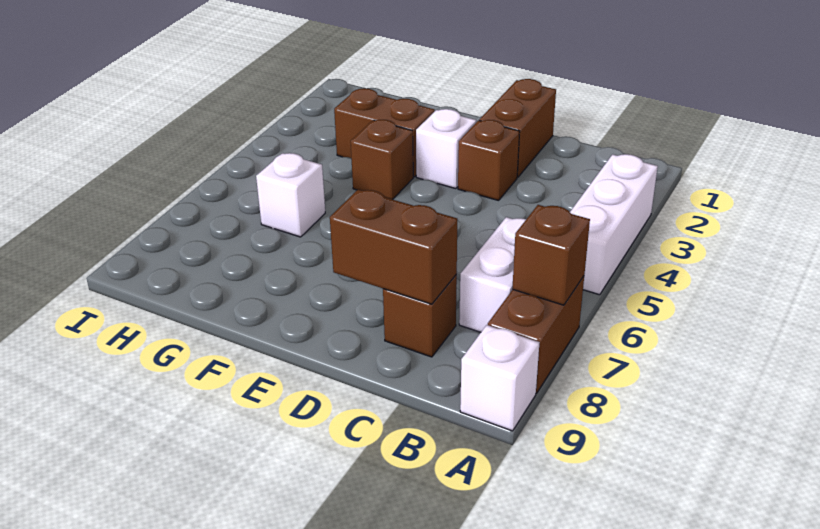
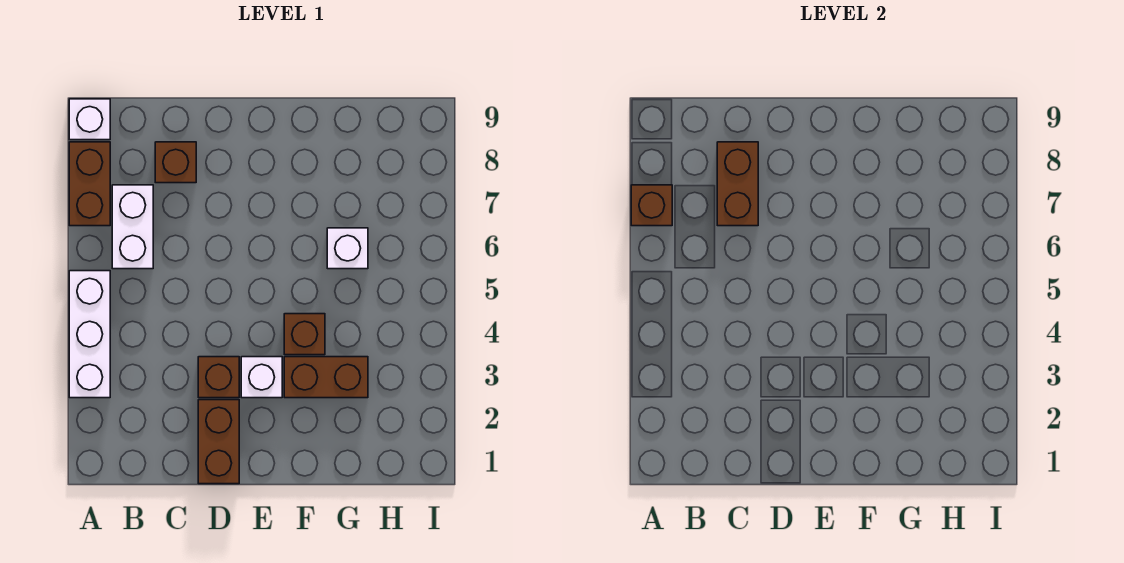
brown 1x2 brick [330,190,457,304] -> brown 1x2 brick turned to [717,142,758,226]

